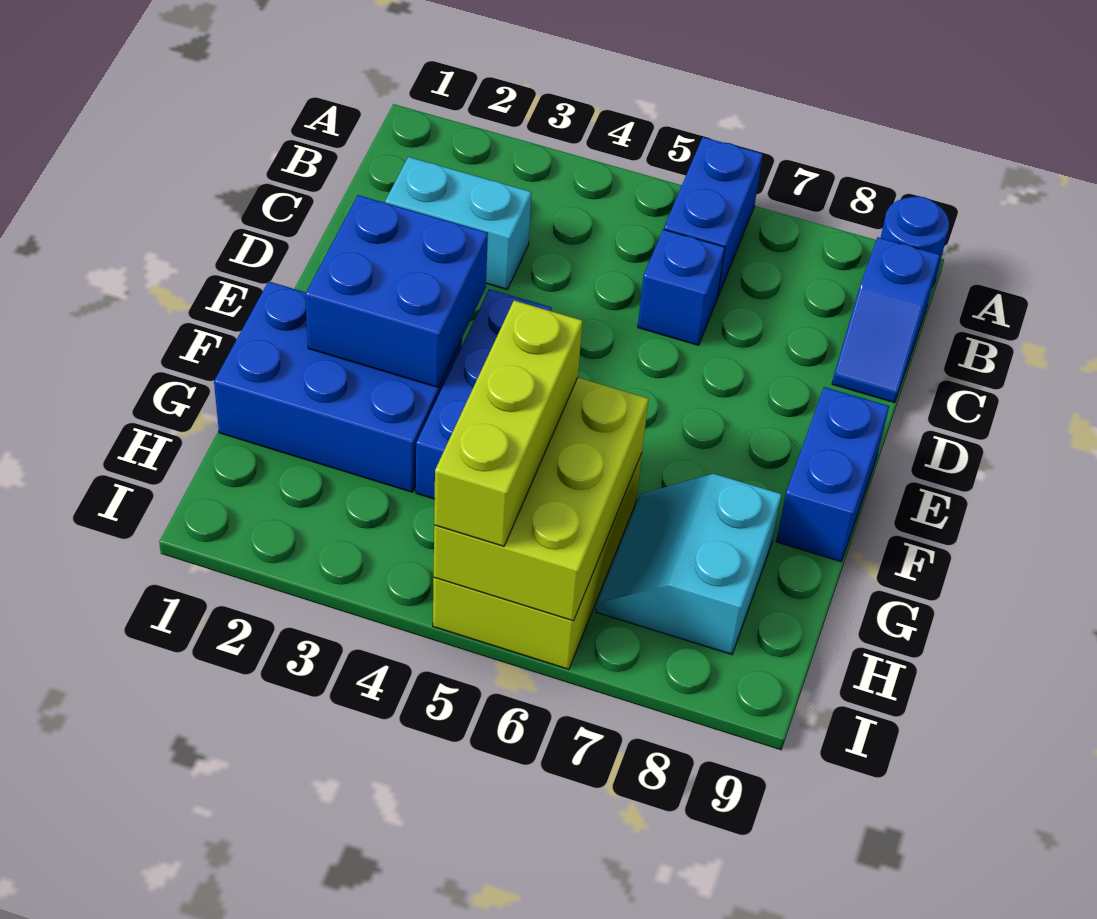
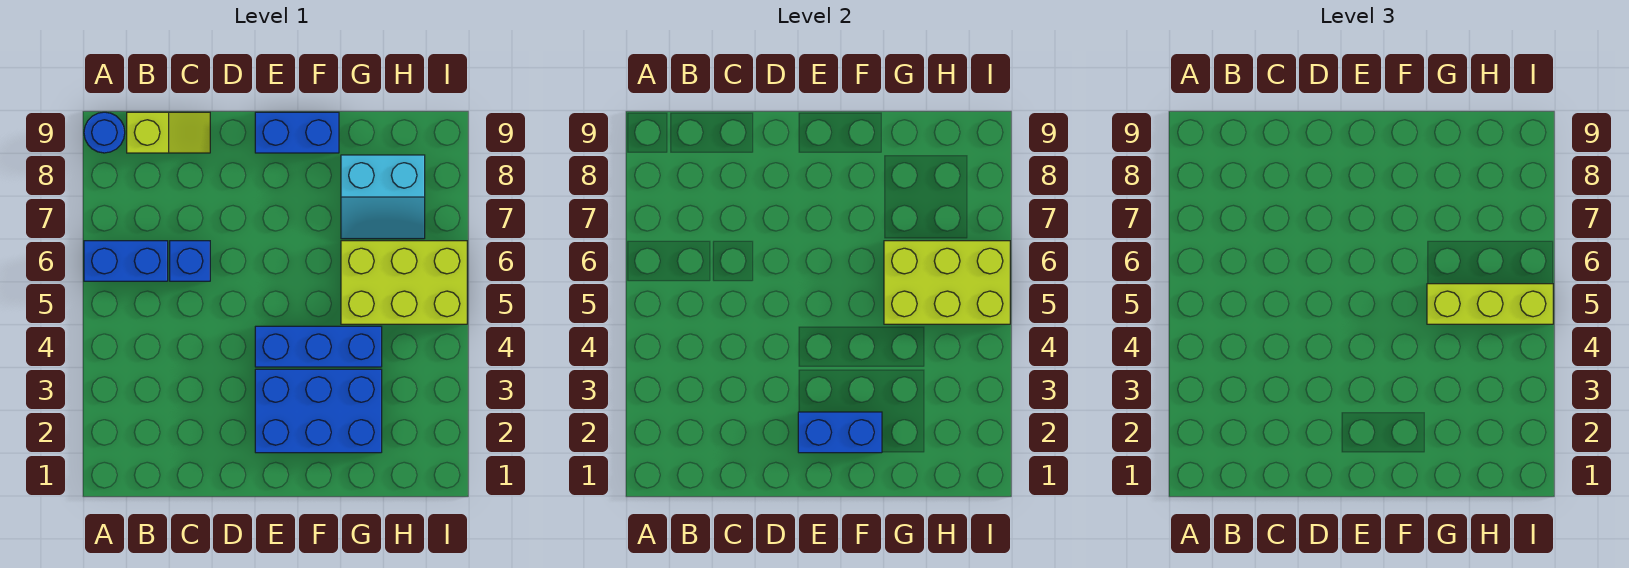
blue 1x2 slope [832,237,940,403] -> lime 1x2 slope [127,112,210,153]
cyan 1x2 brick [385,157,531,290] -> none
blue 2x2 brick [305,195,488,387] -> blue 1x2 brick [798,412,882,453]
blue 2x3 brick [214,281,462,492] -> blue 2x3 brick turned to [255,369,382,453]

